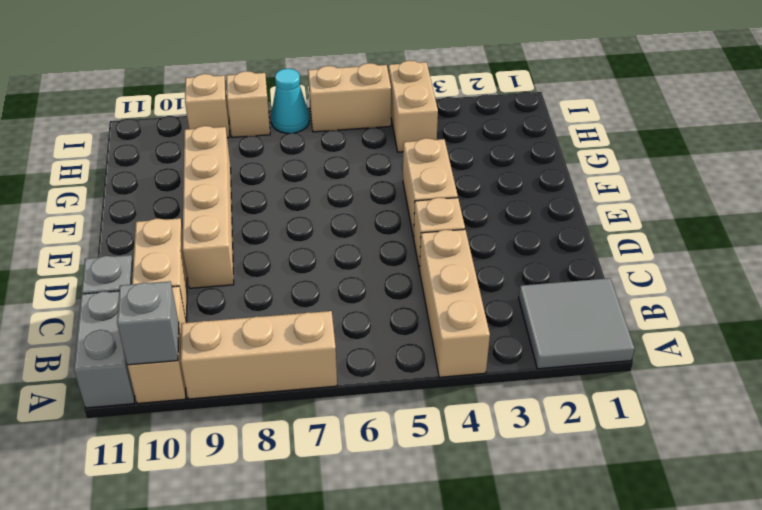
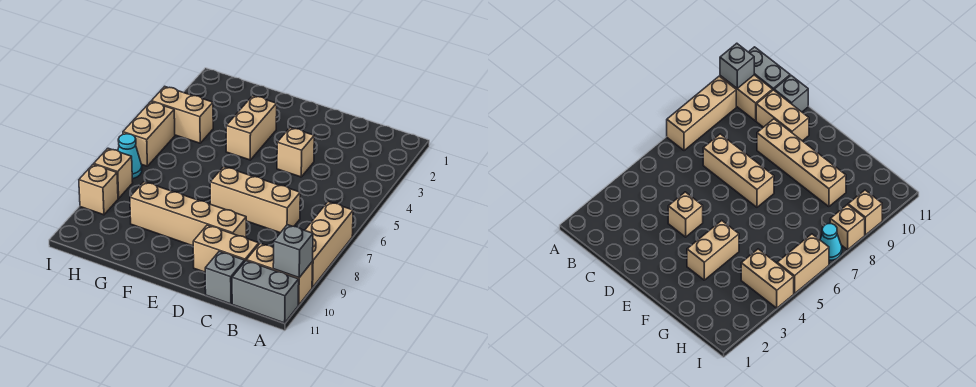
grey 2x2 tile [519,278,635,369] -> none
tan 1x3 brick [420,229,490,377] -> tan 1x3 brick moved to [210,167,300,233]
tan 1x2 brick [403,138,458,238] -> tan 1x2 brick turned to [226,96,277,160]

